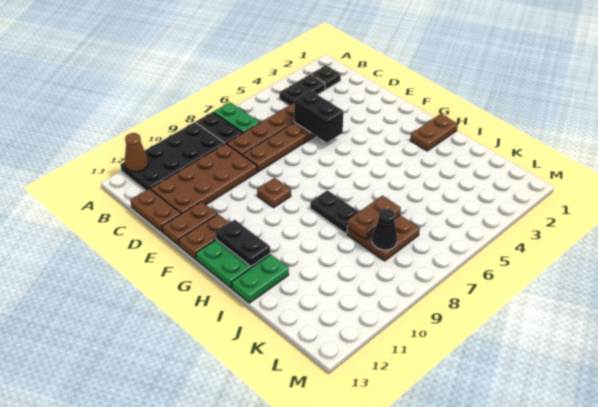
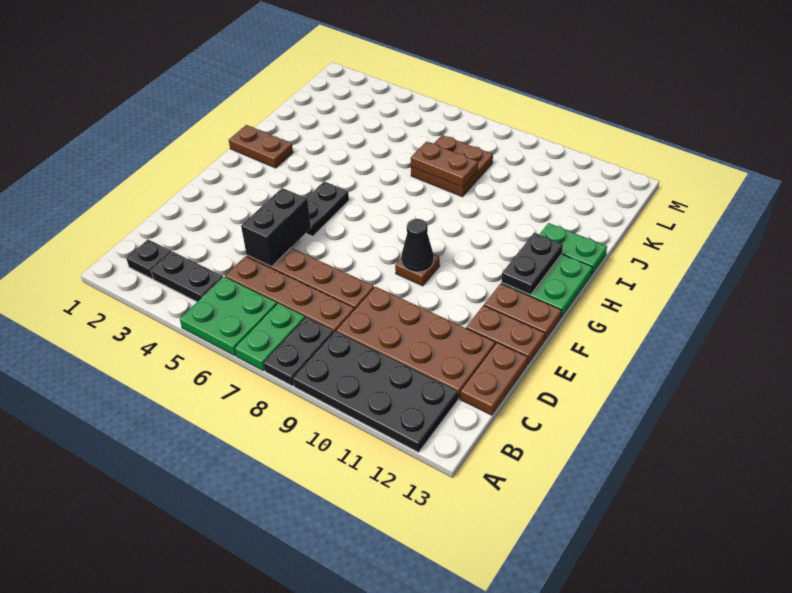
none -> green 2x2 plate [180,277,277,356]
brown 1x1 cone [124,133,148,172] -> none
black 1x2 plate [310,190,359,234] -> black 1x2 plate moved to [306,181,349,236]
black 1x1 cone [372,209,397,250] -> black 1x1 cone moved to [401,219,434,272]

